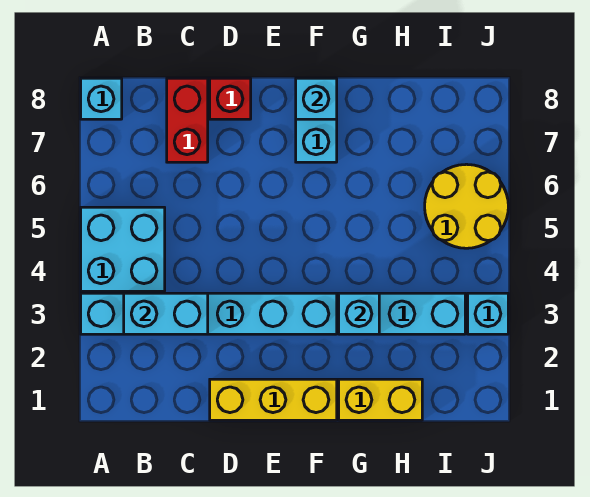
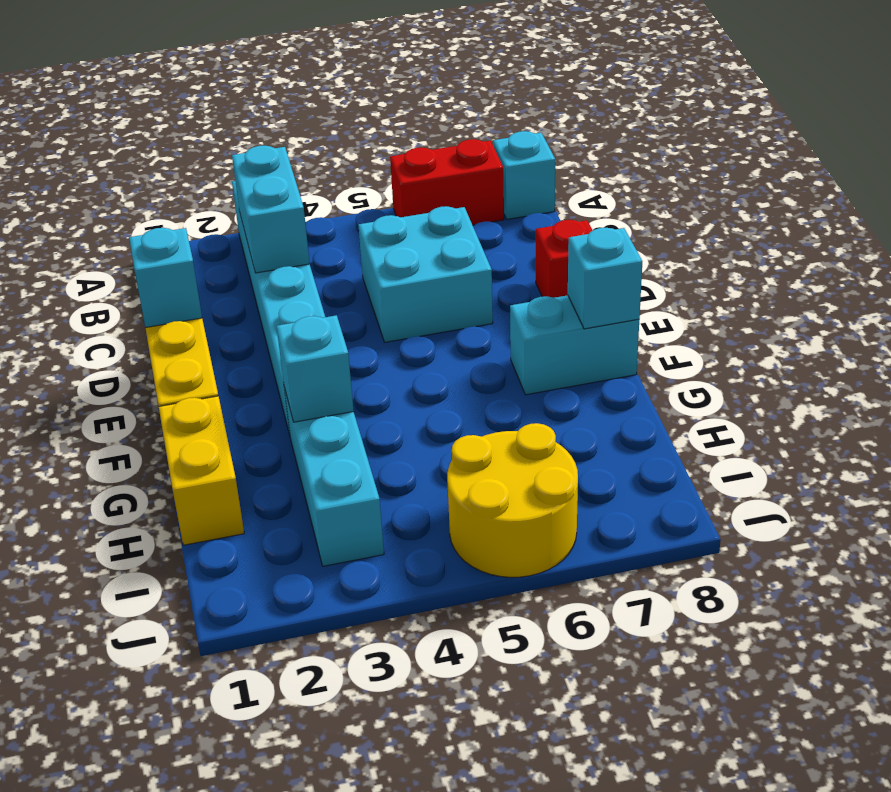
cyan 2x2 brick [81,207,165,291] -> cyan 2x2 brick moved to [358,206,493,342]
red 1x2 brick [167,78,208,162] -> red 1x2 brick moved to [390,139,504,225]
cyan 1x1 brick [468,293,508,334] -> cyan 1x1 brick moved to [129,228,202,328]

